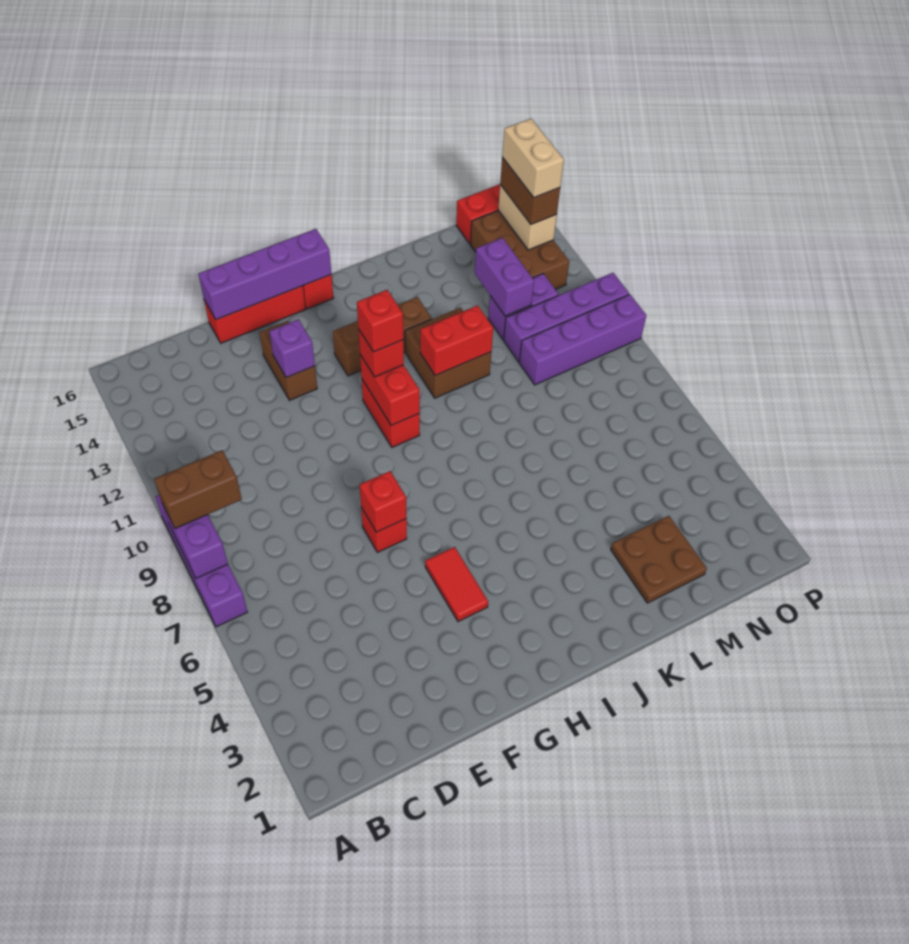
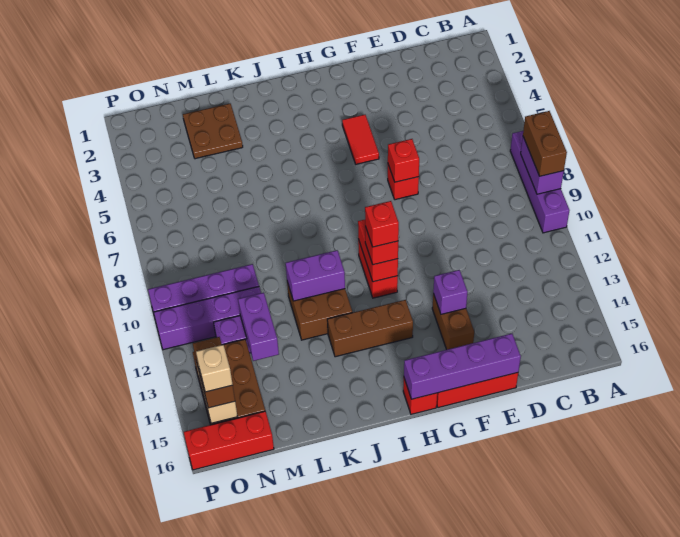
brown 1x2 brick [154,450,242,529] -> brown 1x2 brick turned to [523,111,567,176]
red 1x2 brick [420,305,493,375] -> purple 1x2 brick [286,250,345,301]
tan 1x2 brick [502,119,564,198] -> tan 1x1 brick [196,345,233,392]

